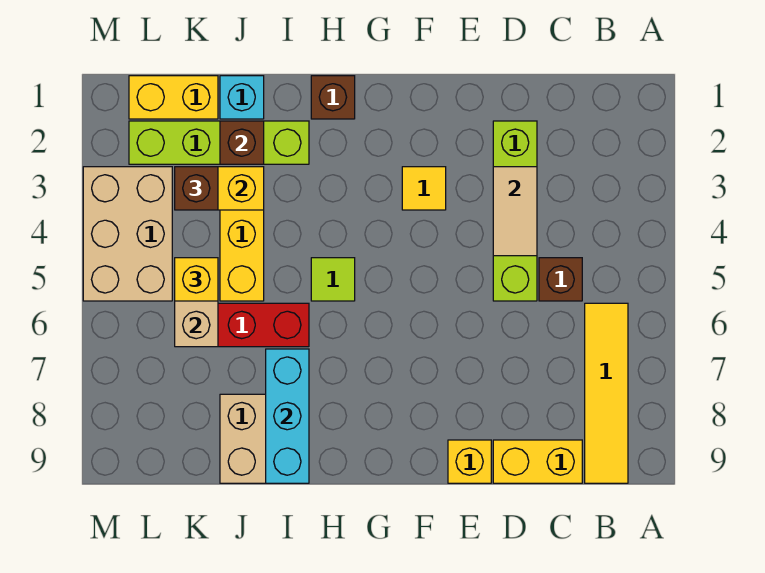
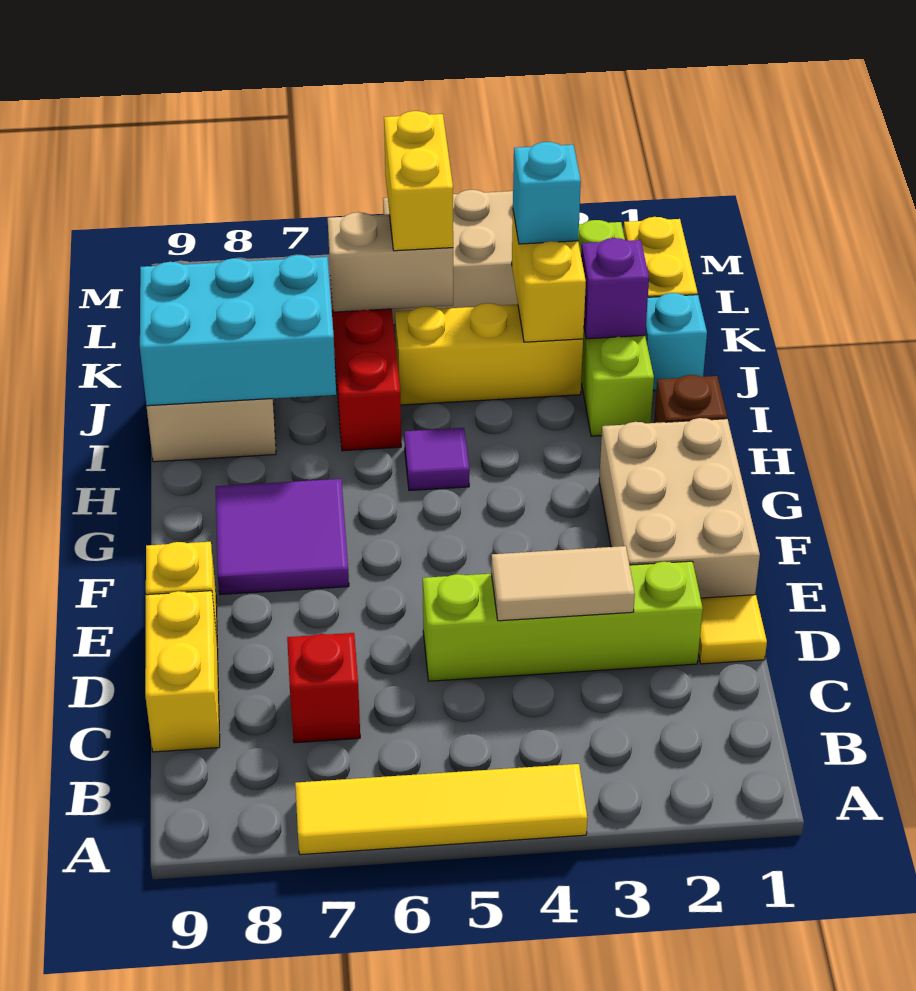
yellow 1x4 tile [585,303,628,483] -> yellow 1x4 tile moved to [295,764,587,855]
brown 1x1 brick [539,258,582,301] -> none
none -> red 1x1 brick [287,633,360,743]
none -> tan 2x3 brick [599,418,760,598]
yellow 1x1 tile [402,167,446,210] -> yellow 1x1 tile moved to [698,595,767,664]
none -> purple 2x2 tile [216,479,349,595]
lime 1x1 tile [311,258,355,301] -> purple 1x1 tile [404,428,469,491]
cyan 1x3 brick [266,349,309,483] -> cyan 2x3 brick [140,255,336,406]
brown 1x1 brick [220,121,264,164] -> purple 1x1 brick [581,238,649,339]
brown 1x1 brick [175,167,218,210] -> cyan 1x1 brick [513,142,581,244]
yellow 1x1 brick [175,258,218,301] -> yellow 1x2 brick [384,111,453,251]

